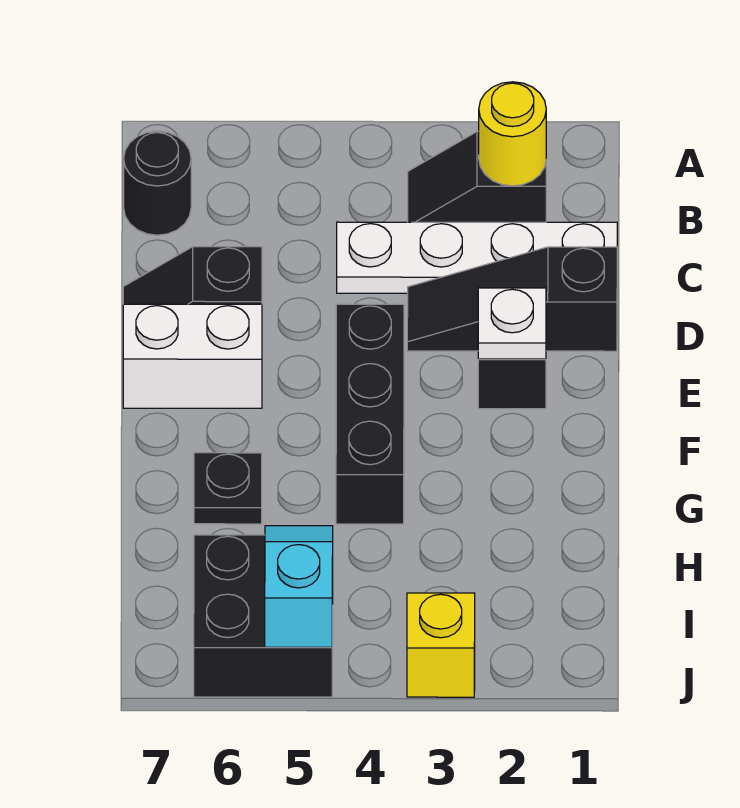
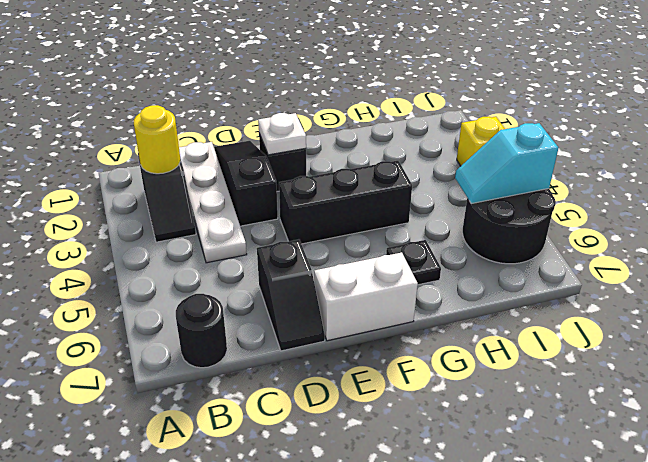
black 1x3 slope [407,247,617,351] -> black 1x3 slope turned to [214,141,278,226]
white 1x2 brick [123,304,262,408] -> white 1x2 brick turned to [314,252,418,341]
black 2x2 brick [194,535,333,697] -> black 2x2 round brick [463,188,556,264]

